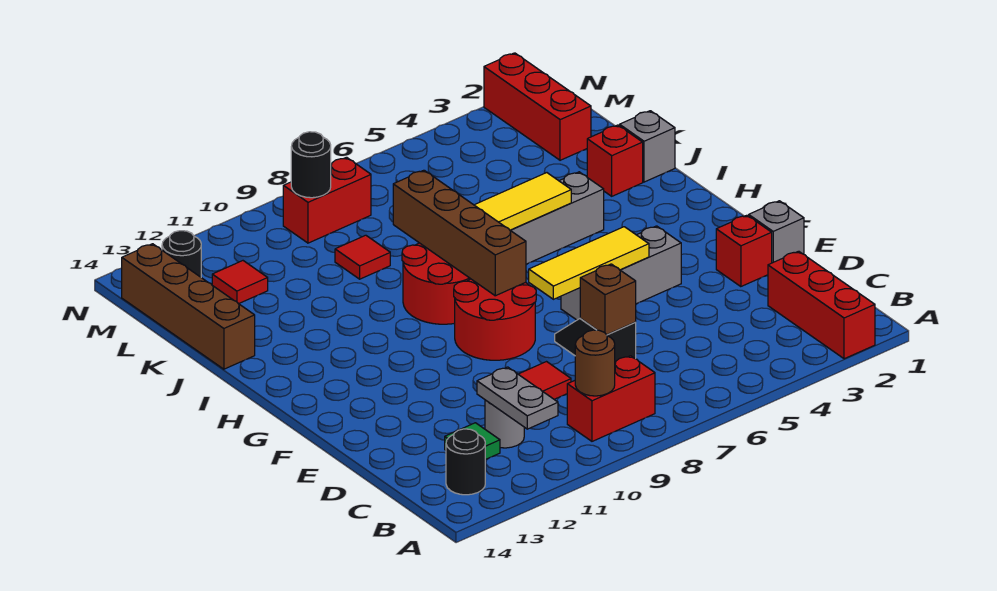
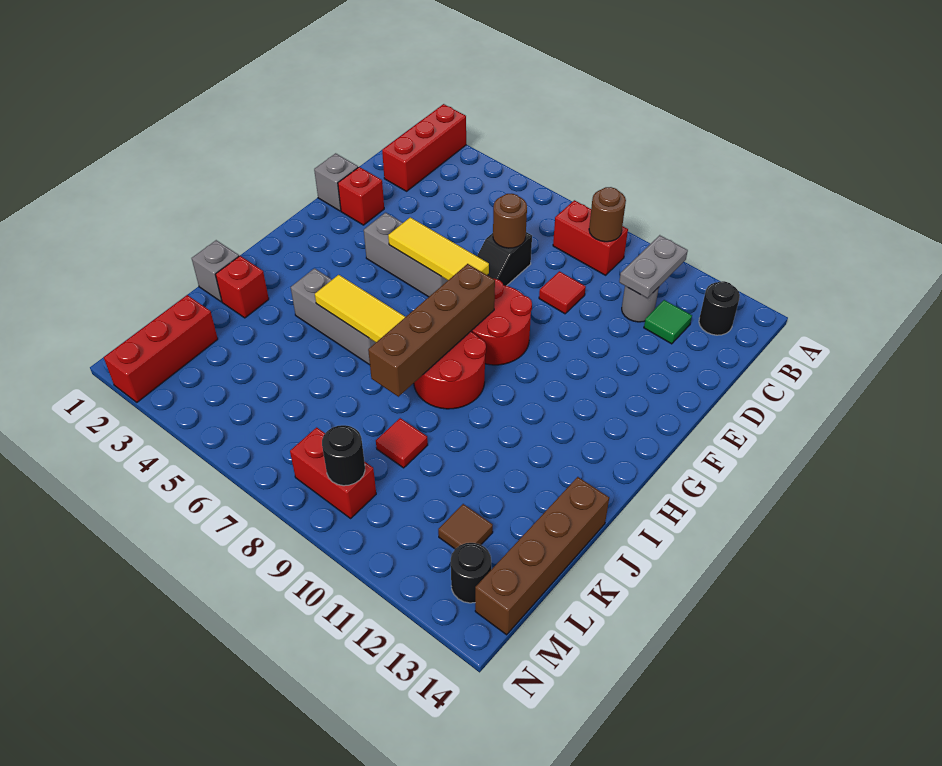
brown 1x1 brick [580,264,636,335] -> brown 1x1 round brick [493,194,527,248]
red 1x1 tile [212,261,268,304] -> brown 1x1 tile [438,504,493,549]

